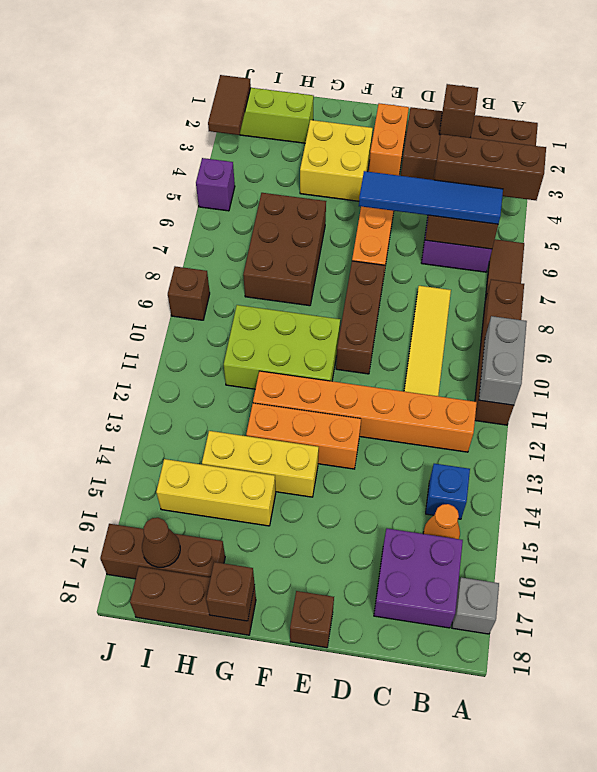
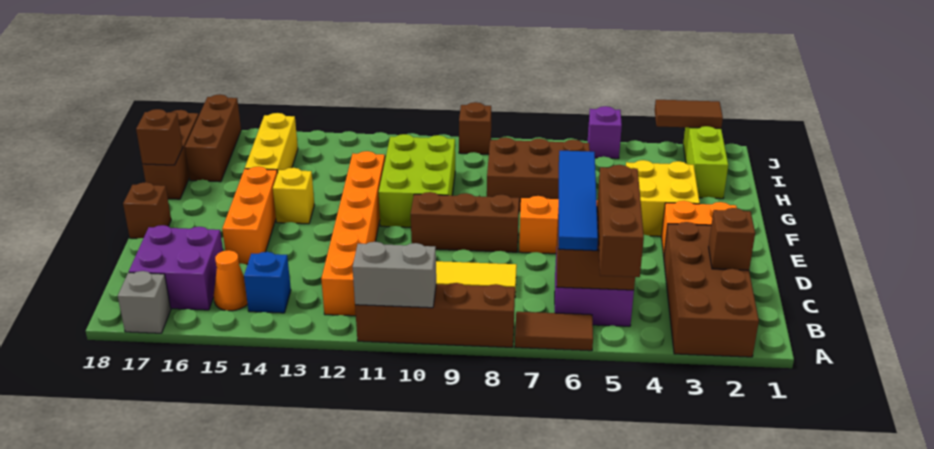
orange 1x3 brick [246,403,361,469] -> orange 1x3 brick moved to [222,166,278,264]
yellow 1x3 brick [202,431,319,497] -> yellow 1x1 brick [273,168,314,224]
brown 1x1 cone [142,518,180,567] -> none

